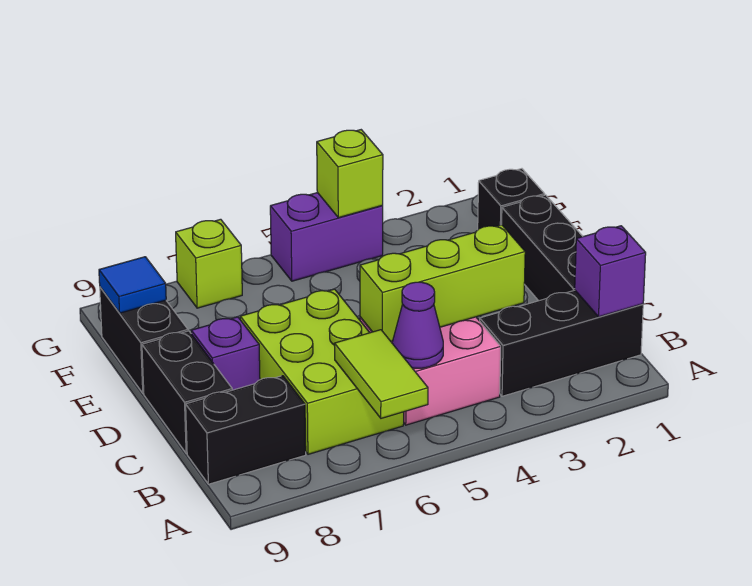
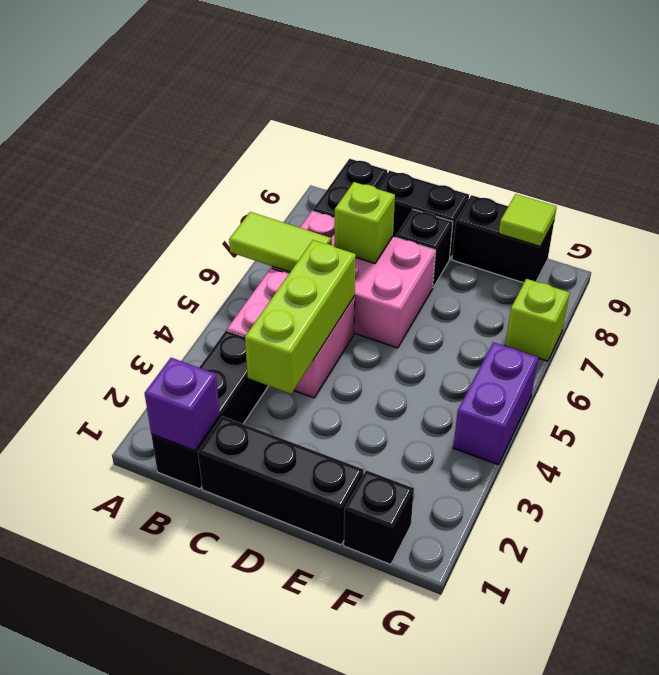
purple 1x1 cone [392,282,443,368] -> none
lime 2x3 brick [240,289,404,454] -> pink 2x3 brick [272,211,436,348]
purple 1x1 brick [191,317,260,390] -> black 1x1 brick [396,210,453,287]
blue 1x1 tile [99,257,166,313] -> lime 1x1 tile [499,194,557,246]
lime 1x1 brick [317,130,383,218] -> lime 1x1 brick moved to [335,182,395,264]

